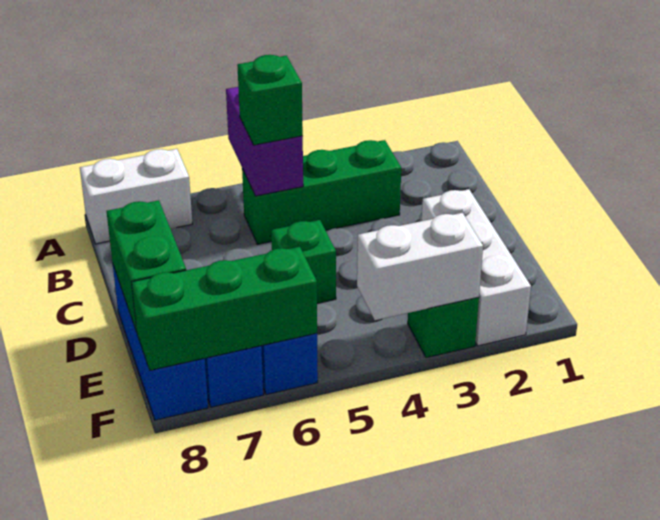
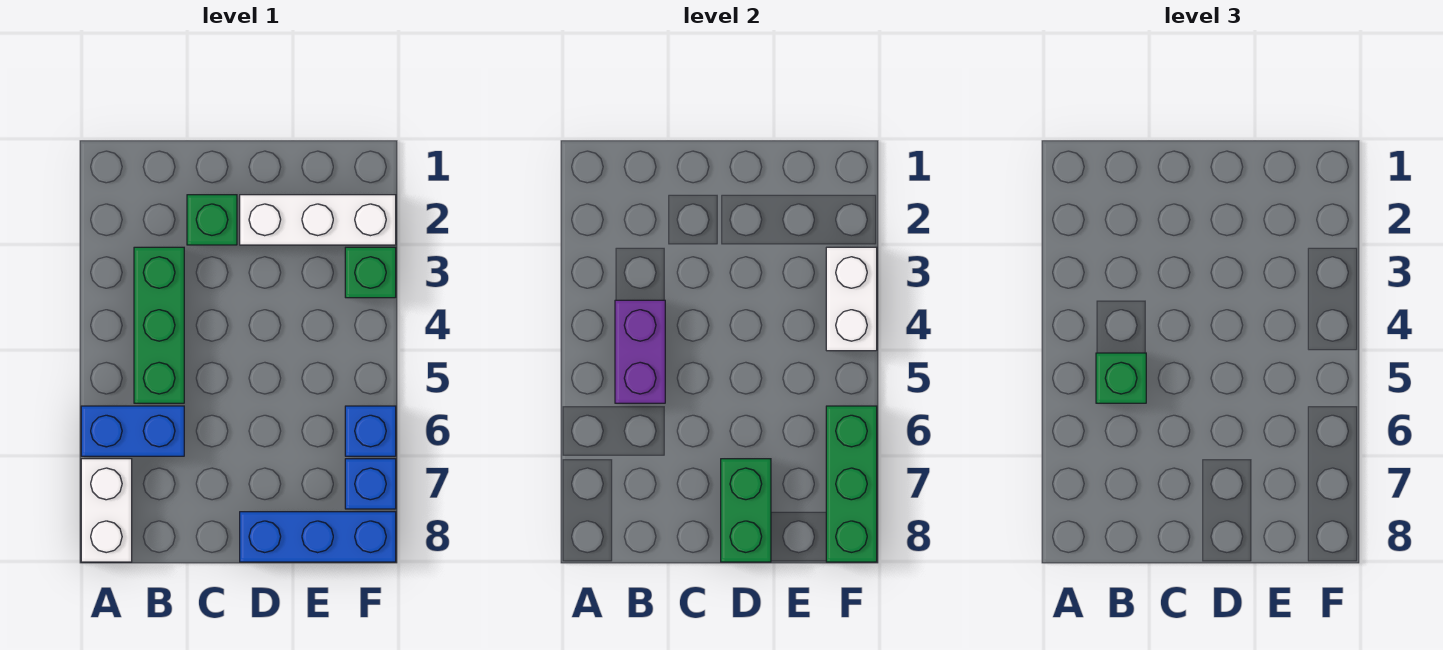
purple 1x2 brick [226,87,303,196] -> purple 1x2 brick turned to [615,300,665,403]
none -> blue 1x2 brick [81,406,184,456]
green 1x1 brick [271,220,336,303] -> green 1x1 brick moved to [187,195,237,245]
green 1x2 brick [107,200,186,332] -> green 1x2 brick turned to [721,459,771,562]

